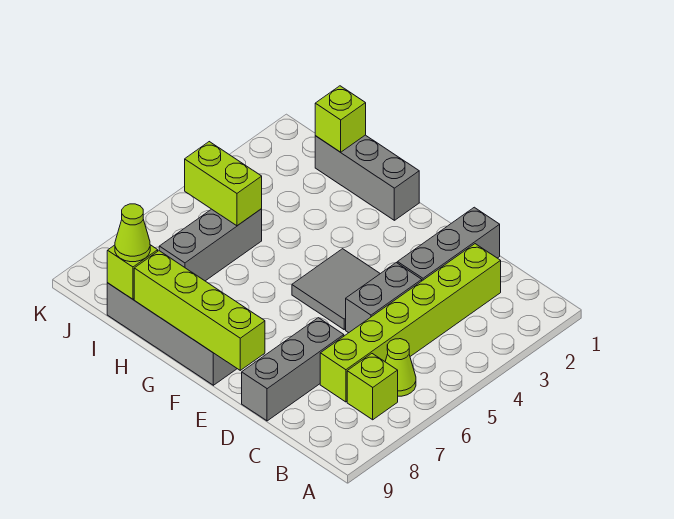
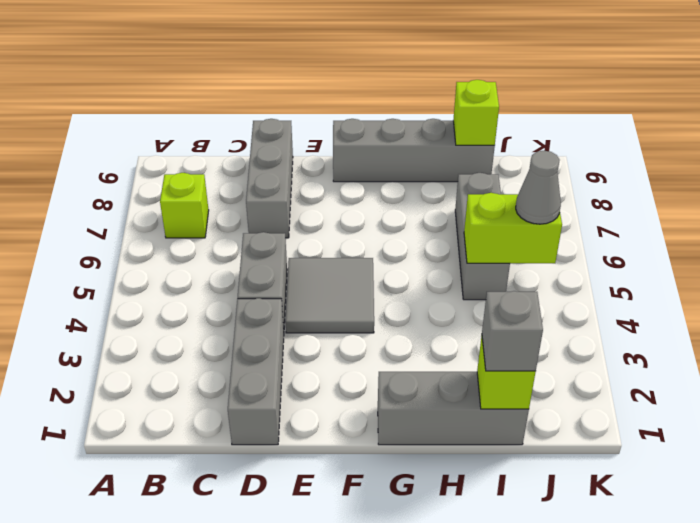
lime 1x1 cone [385,339,416,396] -> none
lime 1x6 brick [320,244,501,402] -> none
lime 1x4 brick [134,251,265,370] -> none
none -> grey 1x1 brick [482,291,543,371]
lime 1x1 cone [115,204,150,262] -> none
none -> grey 1x1 cone [516,151,561,224]

